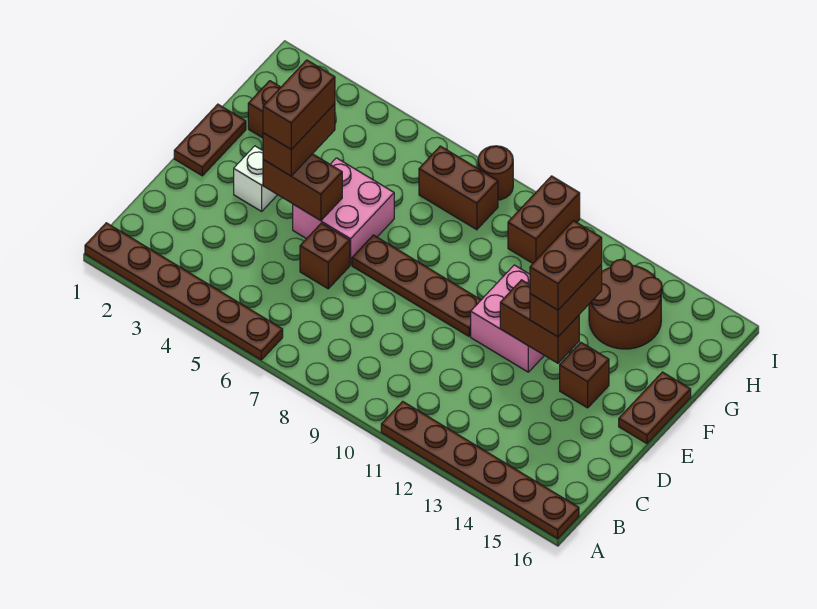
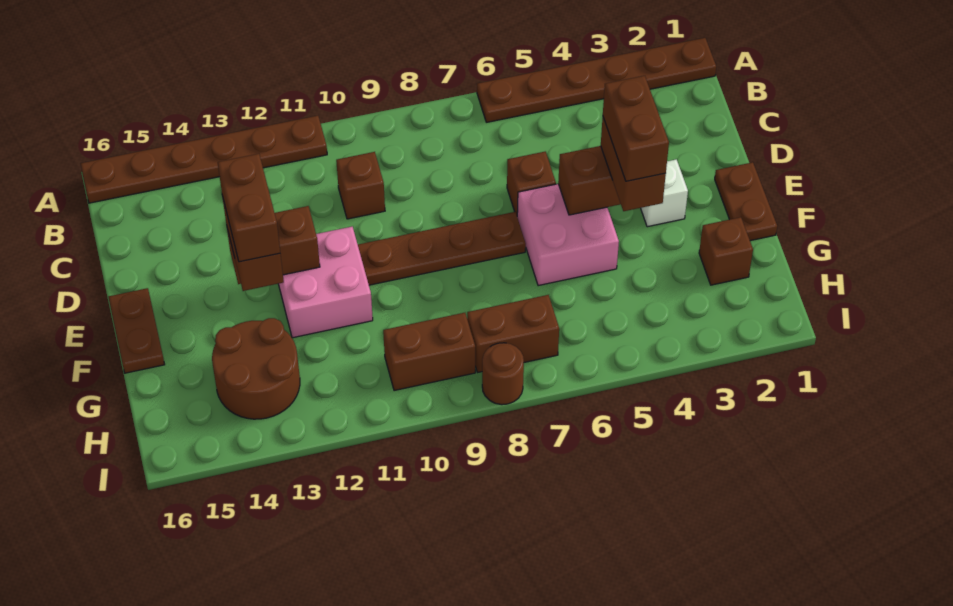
brown 1x1 brick [560,342,609,408] -> brown 1x1 brick moved to [336,152,385,219]
brown 1x2 brick [508,176,580,263] -> brown 1x2 brick turned to [383,313,475,391]

